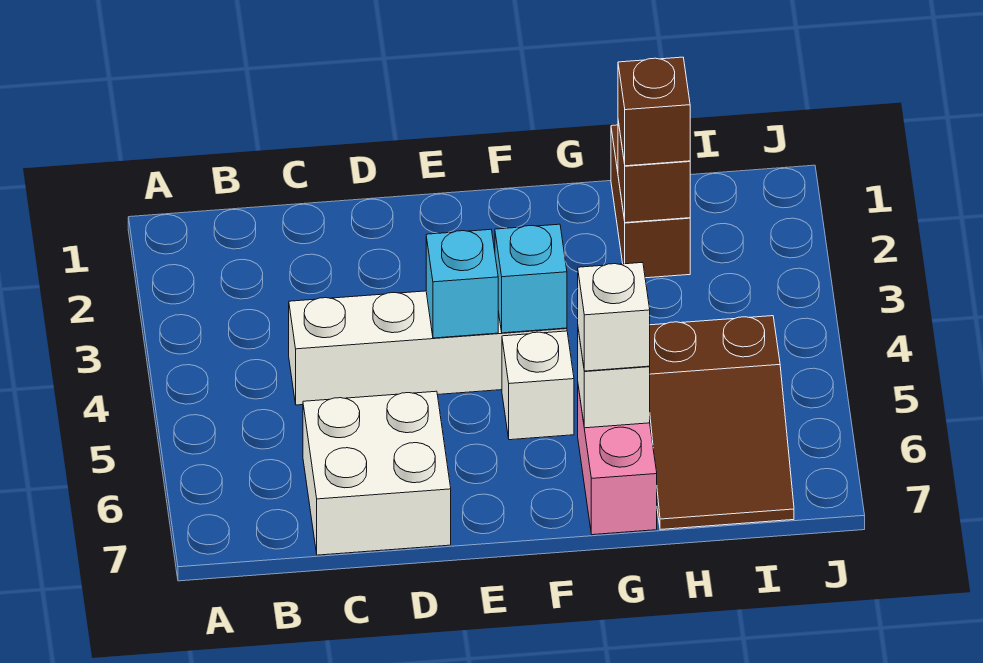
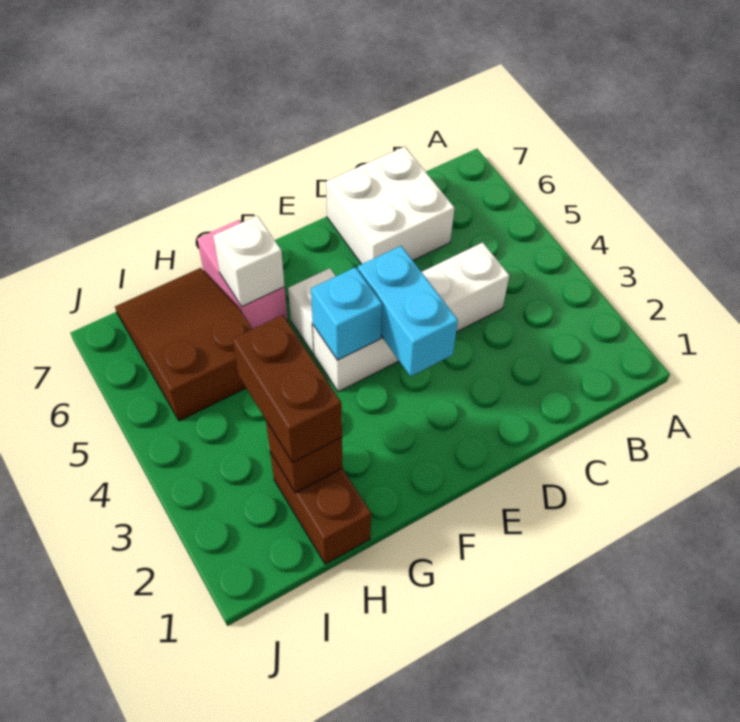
cyan 1x1 brick [426,229,498,338] -> cyan 1x2 brick [358,246,458,376]
white 1x1 brick [578,262,650,371] -> none
brown 1x1 brick [618,57,690,166] -> brown 1x2 brick [232,315,342,463]

